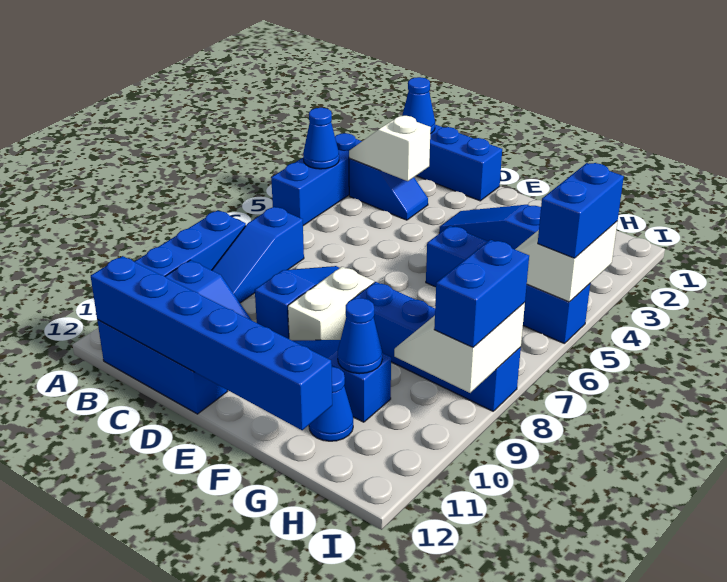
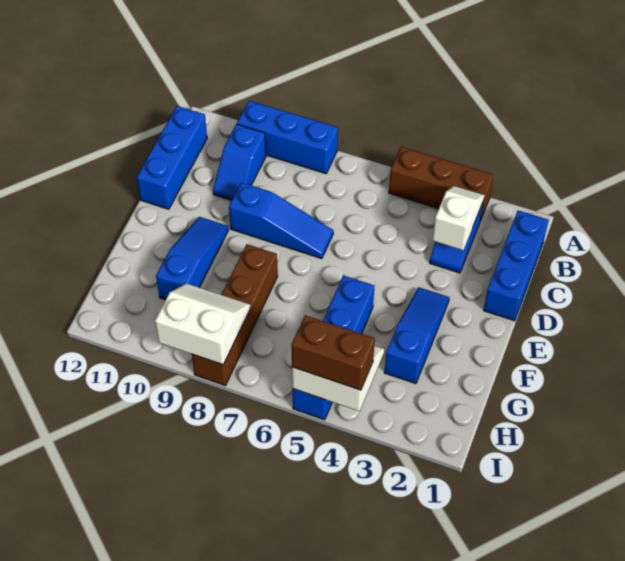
blue 1x3 brick [271,133,362,226] -> brown 1x3 brick [389,147,494,221]
blue 1x1 cone [303,108,339,169] -> none
blue 1x1 cone [402,77,435,134] -> none
blue 1x3 slope [212,207,304,303] -> none
blue 1x6 brick [91,256,332,430] -> none
white 1x2 brick [288,267,374,340] -> none
blue 1x4 brick [352,282,521,411] -> brown 1x4 brick [192,244,278,386]
blue 1x1 cone [338,298,382,374] -> none
blue 1x1 cone [309,367,353,441] -> none
blue 1x2 brick [538,163,624,258] -> brown 1x2 brick [291,315,375,390]
blue 1x2 brick [434,240,529,347] -> none

